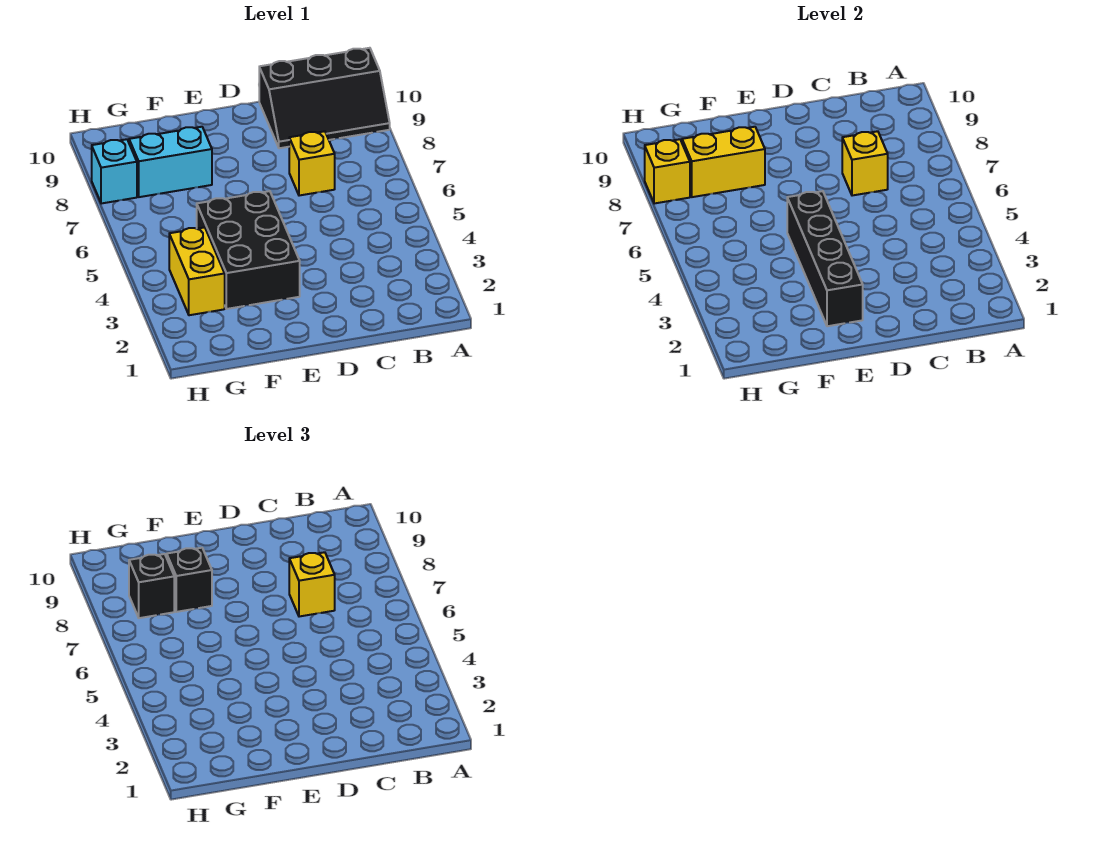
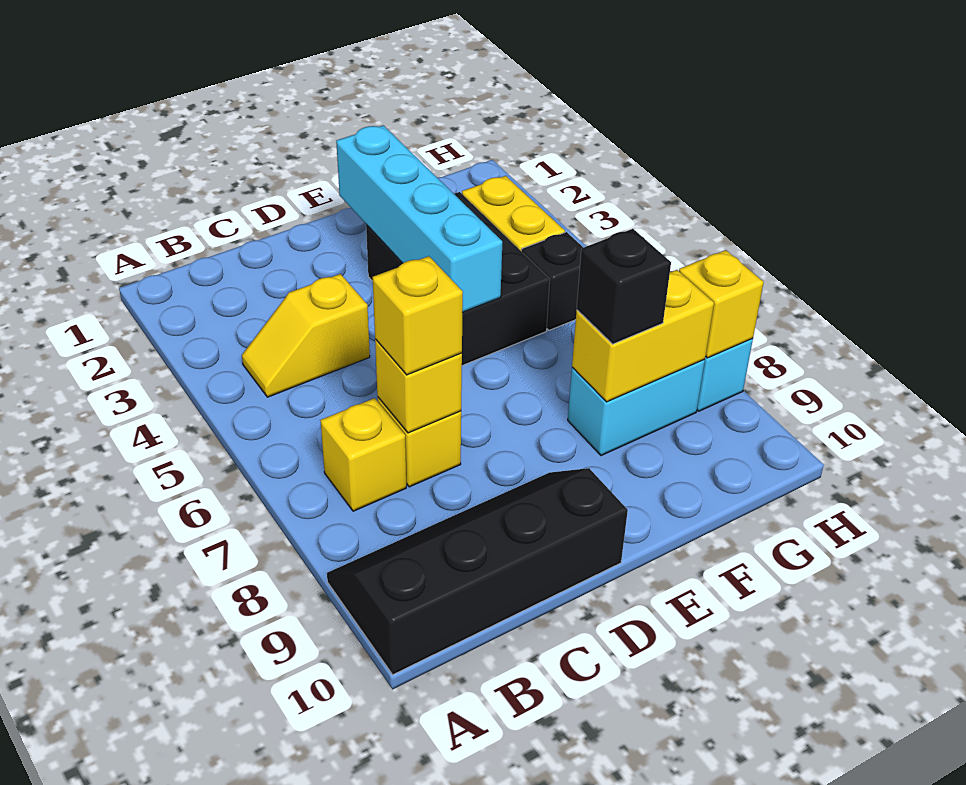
black 2x3 slope [259,48,390,148] -> black 2x4 slope [327,468,628,675]
none -> yellow 1x2 slope [242,274,370,397]
none -> yellow 1x1 brick [320,398,406,511]
black 1x4 brick [787,191,863,326] -> cyan 1x4 brick [336,125,502,312]
black 1x1 brick [129,554,174,618] -> black 1x1 brick moved to [522,232,583,330]

